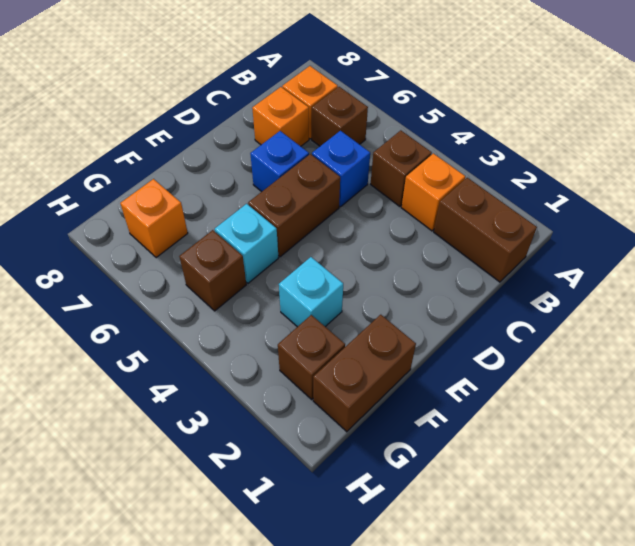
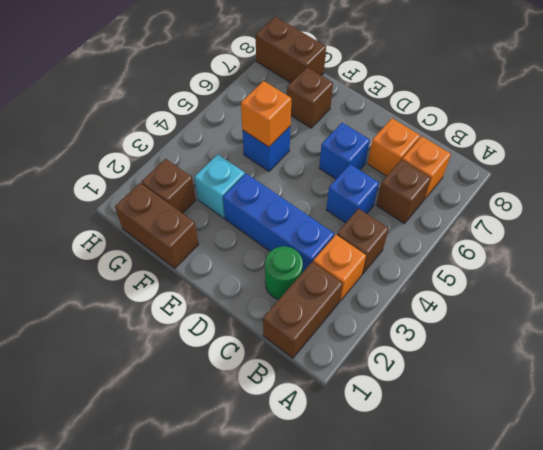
none -> green 1x1 round brick [265,246,303,299]
none -> blue 1x3 brick [223,174,334,273]
brown 1x2 brick [248,154,340,257] -> brown 1x2 brick moved to [256,17,326,83]
cyan 1x1 brick [215,204,278,283] -> blue 1x1 brick [242,127,290,171]
brown 1x1 brick [179,230,246,311] -> brown 1x1 brick moved to [287,67,333,128]
orange 1x1 brick [120,179,188,258] -> orange 1x1 brick moved to [241,81,291,147]

